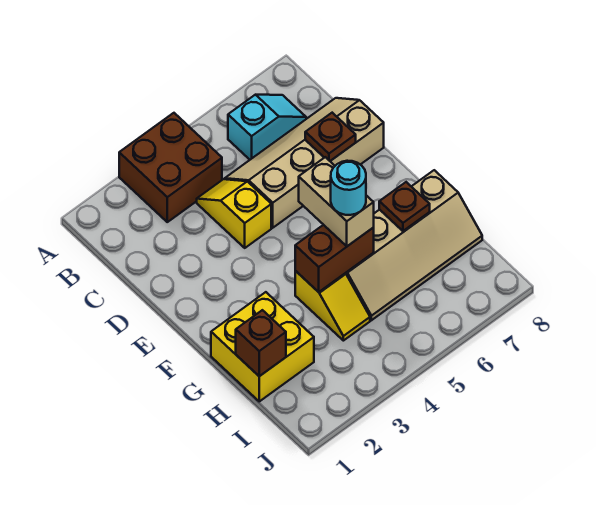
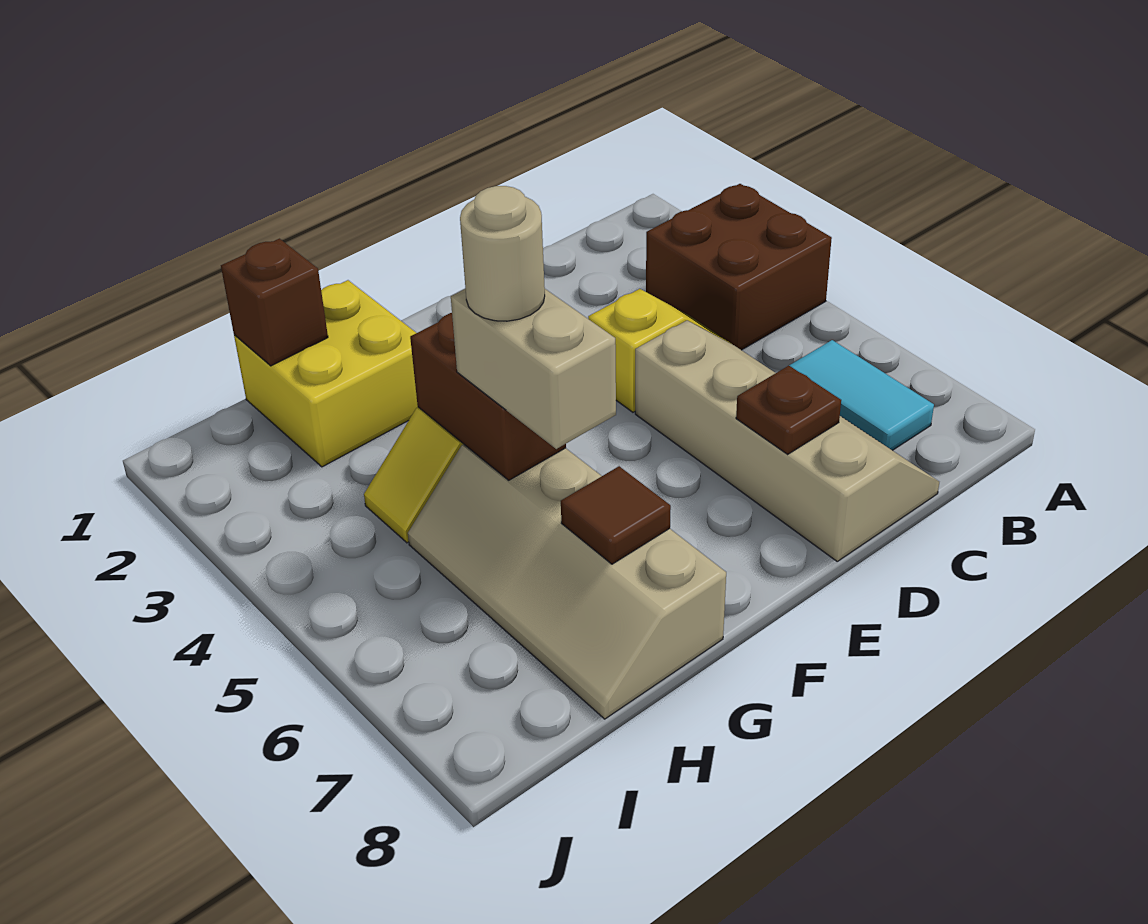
cyan 1x2 slope [228,94,306,160] -> cyan 1x2 tile [789,340,934,450]
tan 1x2 brick [299,157,374,246] -> tan 1x2 brick turned to [451,289,616,449]
cyan 1x1 round brick [331,161,366,215] -> tan 1x1 round brick [460,186,545,321]
brown 1x1 plate [379,182,430,231] -> brown 1x1 tile [561,466,671,564]

